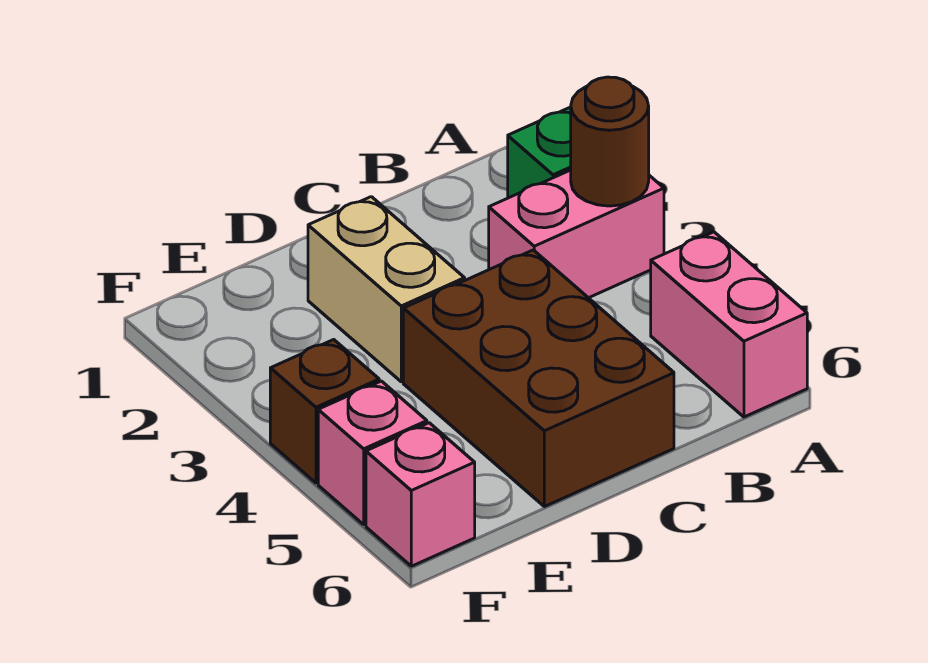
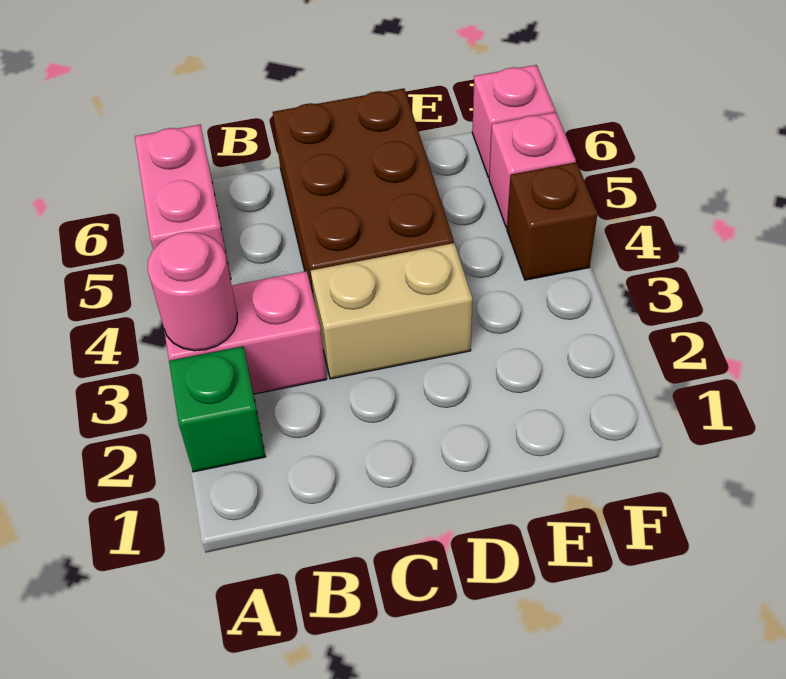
brown 1x1 round brick [571,77,649,206] -> pink 1x1 round brick [148,232,237,351]
tan 1x2 brick [308,197,465,382] -> tan 1x2 brick turned to [311,243,472,379]

